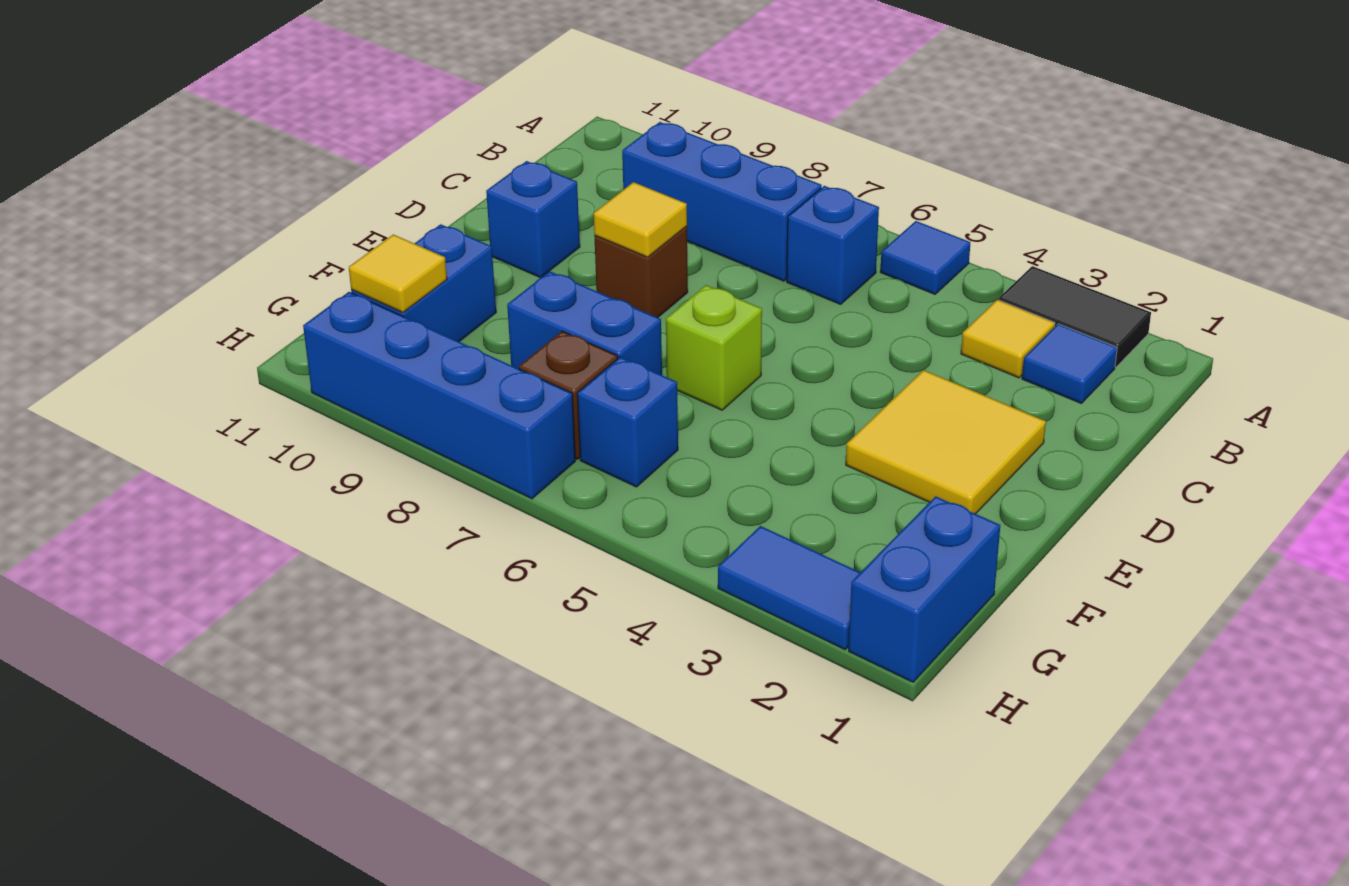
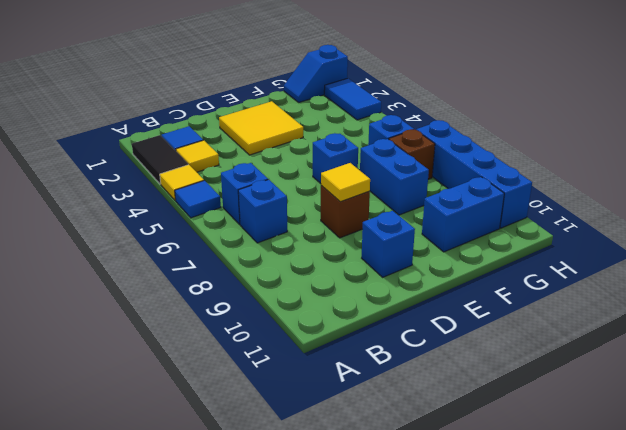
blue 1x3 brick [622,122,822,281] -> blue 1x1 brick [238,179,287,243]
lime 1x1 brick [666,285,762,410] -> blue 1x1 brick [313,133,358,184]
blue 1x2 brick [849,496,1000,682] -> blue 1x2 slope [284,45,348,102]
yellow 1x1 tile [349,235,447,313] -> yellow 1x1 tile moved to [160,165,204,201]

